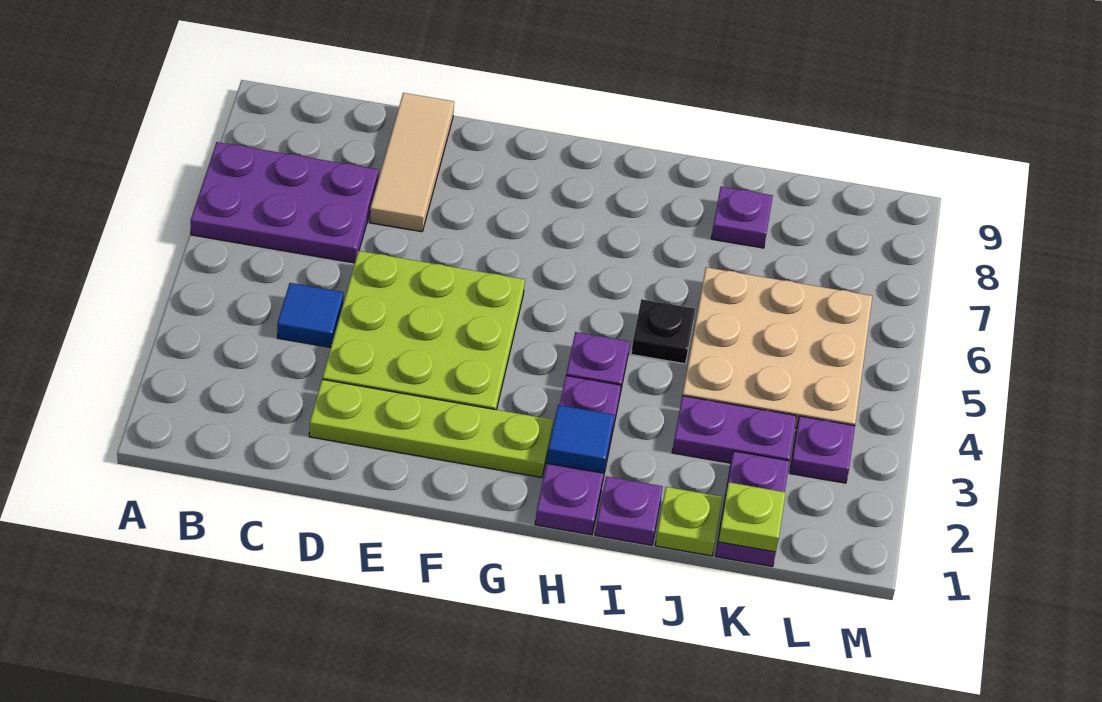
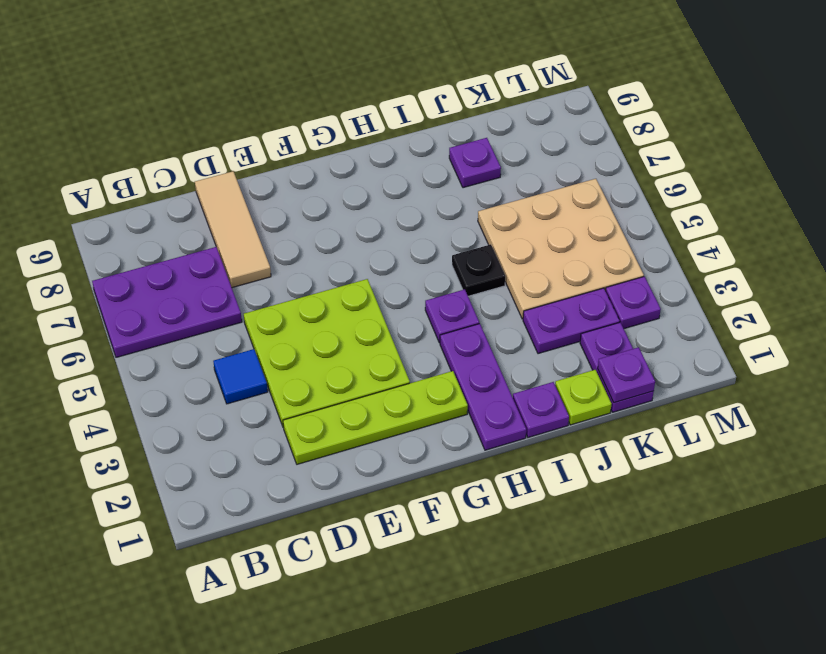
blue 1x1 tile [547,405,614,473] -> none
lime 1x1 plate [718,482,786,552] -> purple 1x1 plate [598,347,655,403]

